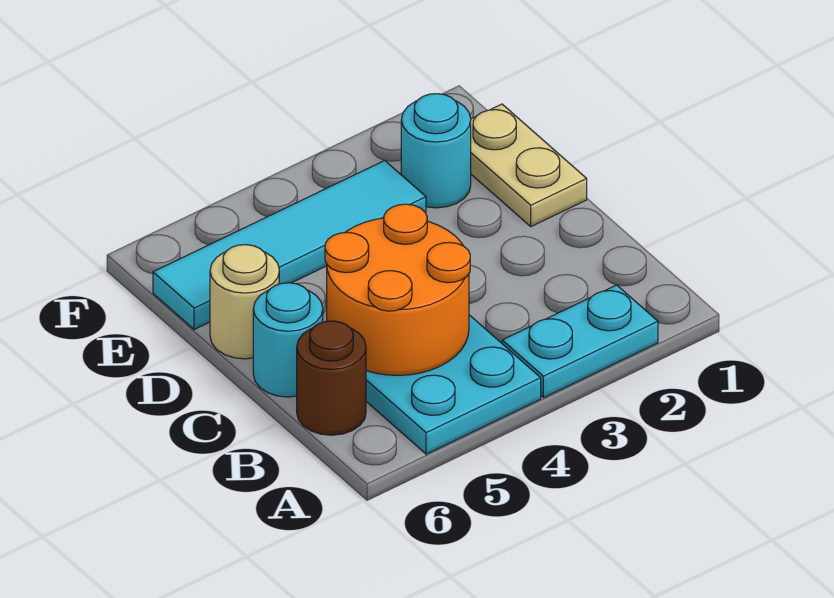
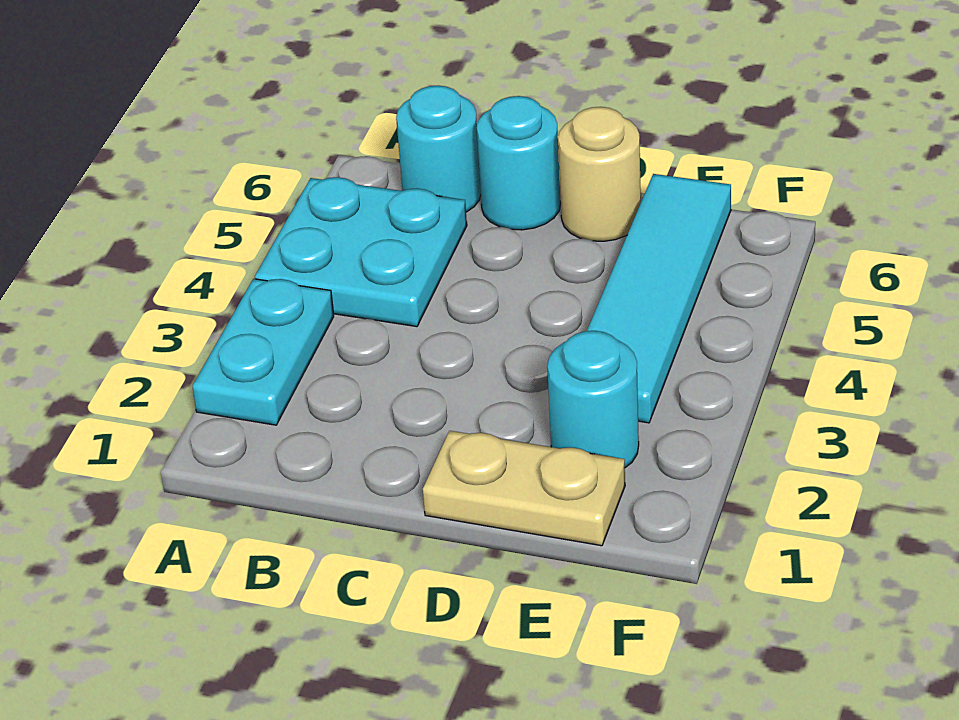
orange 2x2 round brick [325,204,470,375] -> none
brown 1x1 round brick [297,321,366,435] -> cyan 1x1 round brick [396,85,481,212]

